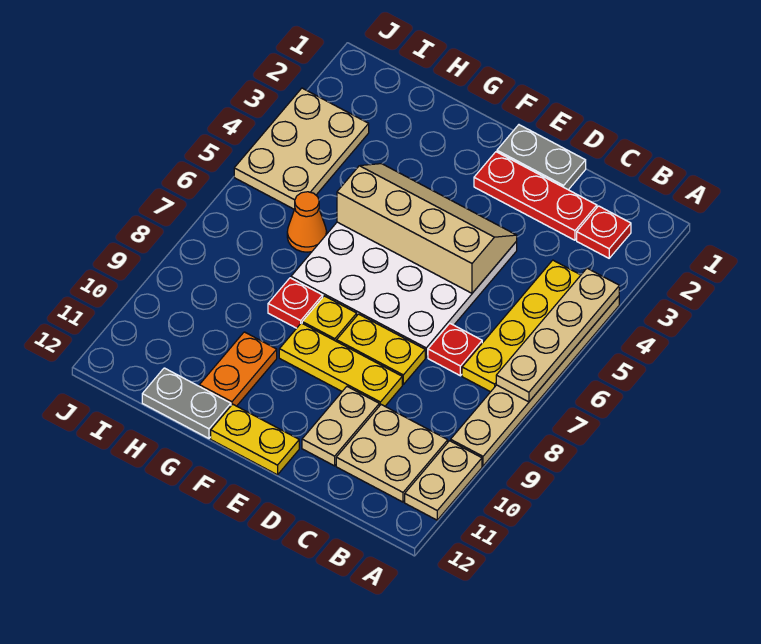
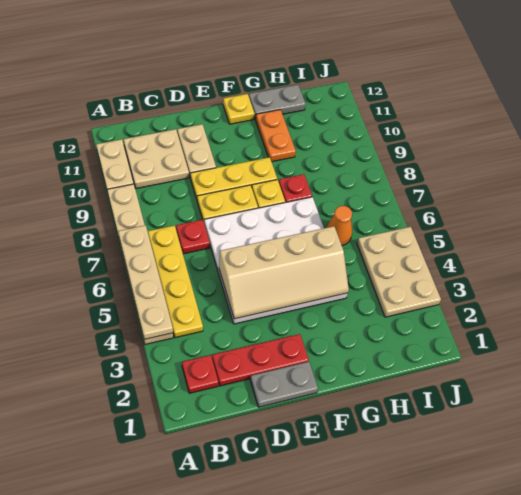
yellow 1x2 plate [211,404,299,475] -> yellow 1x1 plate [223,94,255,124]

